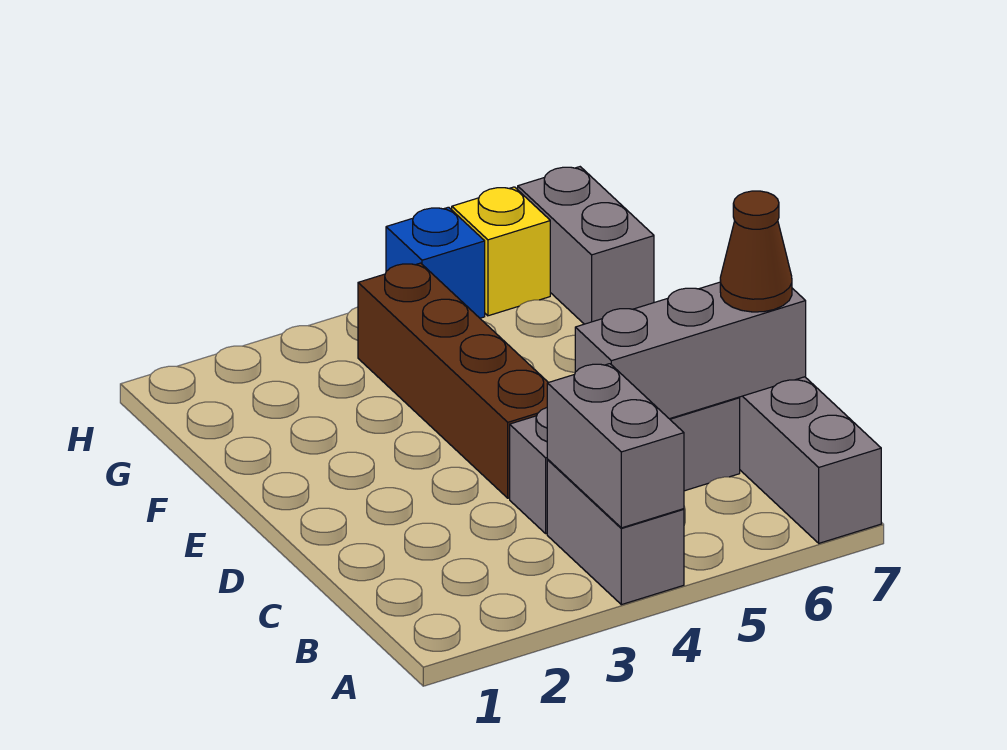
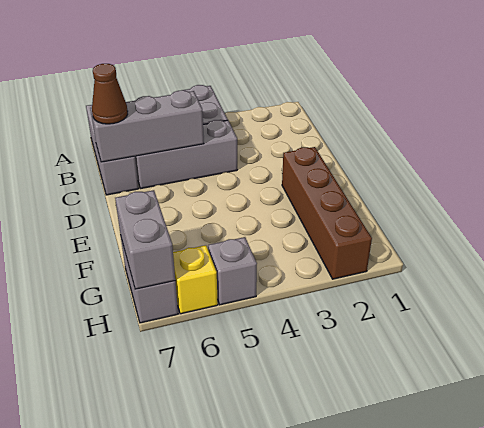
grey 1x2 brick [547,364,684,528] -> grey 1x2 brick moved to [115,190,175,289]
brown 1x4 brick [358,263,548,498] -> brown 1x4 brick moved to [282,147,372,279]
blue 1x1 brick [386,207,485,318] -> grey 1x1 brick [208,237,257,305]

